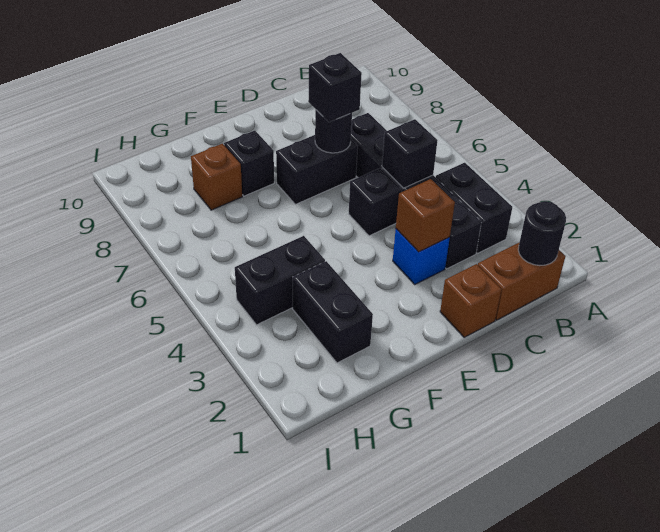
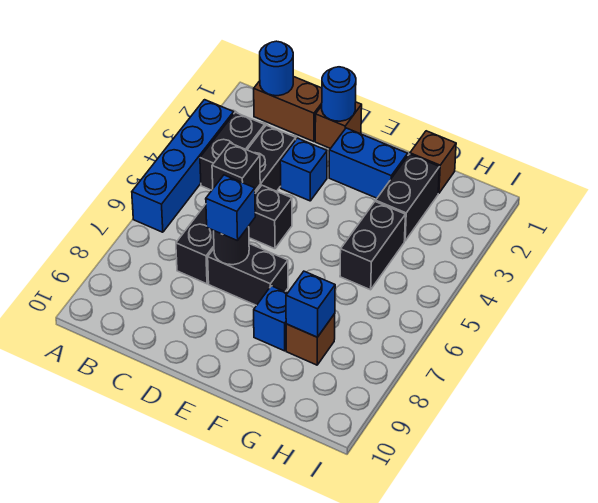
none -> blue 1x4 brick [132,100,234,232]
black 1x1 round brick [518,201,566,266] -> blue 1x1 round brick [260,41,293,96]
none -> blue 1x1 round brick [322,67,356,121]
brown 1x1 brick [396,179,455,252] -> brown 1x1 brick moved to [410,131,456,193]
black 1x1 brick [308,53,362,122] -> blue 1x1 brick [206,175,255,241]
none -> blue 1x2 brick [329,128,408,198]
black 1x1 brick [224,131,274,196] -> blue 1x1 brick [254,286,287,351]
black 1x2 brick [235,236,325,325] -> black 1x2 brick turned to [340,202,405,290]
none -> blue 1x1 brick [286,271,335,337]

